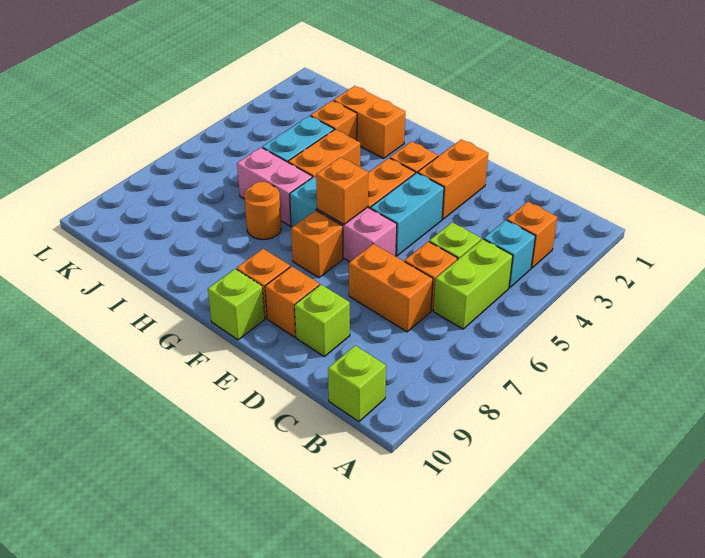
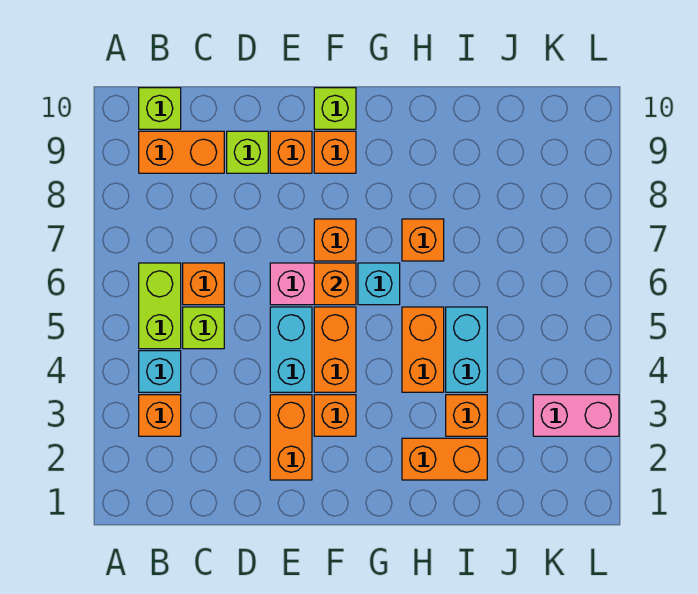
orange 1x2 brick [349,244,433,332] -> orange 1x2 brick moved to [139,131,224,173]
pink 1x2 brick [237,147,312,226] -> pink 1x2 brick moved to [533,395,619,436]
orange 1x1 round brick [244,182,281,239] -> orange 1x1 brick [402,219,444,261]

